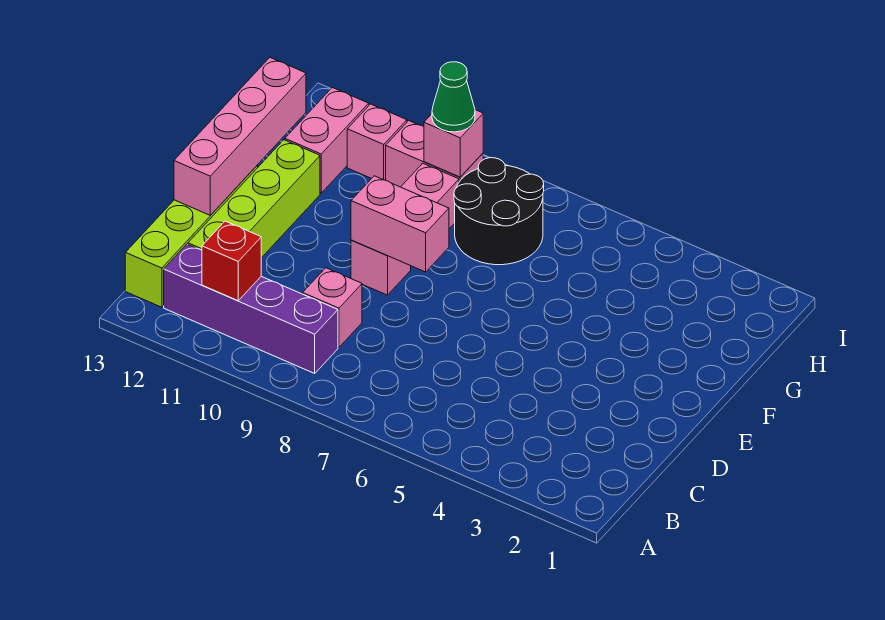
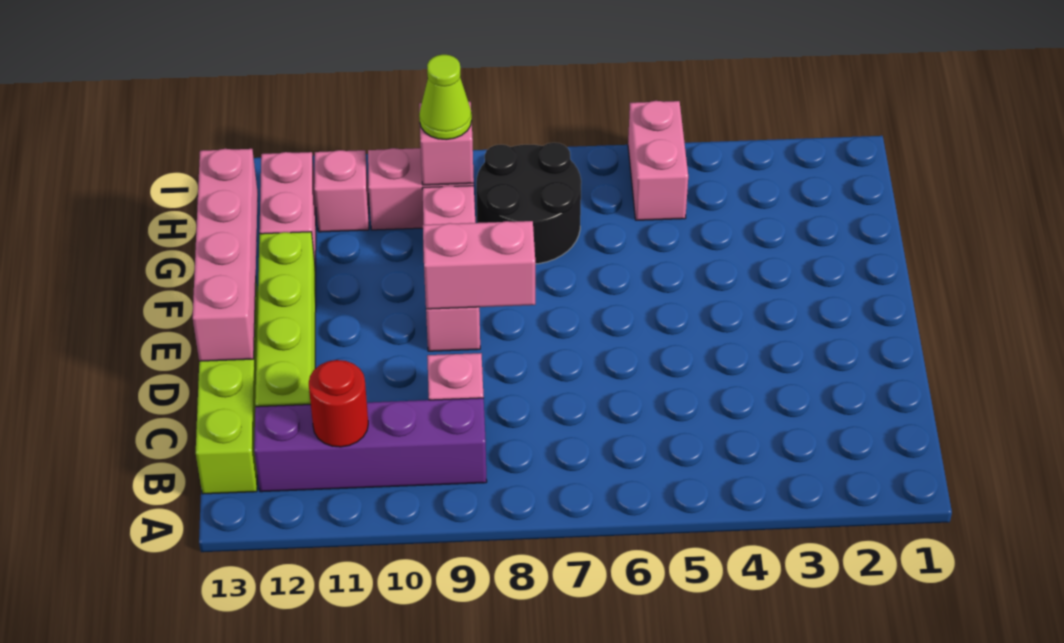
red 1x1 brick [202,221,261,301] -> red 1x1 round brick [309,360,368,447]
none -> pink 1x2 brick [628,101,688,220]
green 1x1 cone [432,62,475,132] -> lime 1x1 cone [419,54,472,140]

